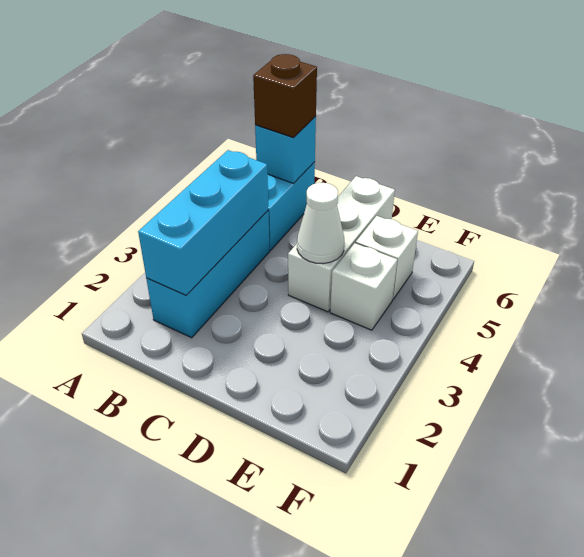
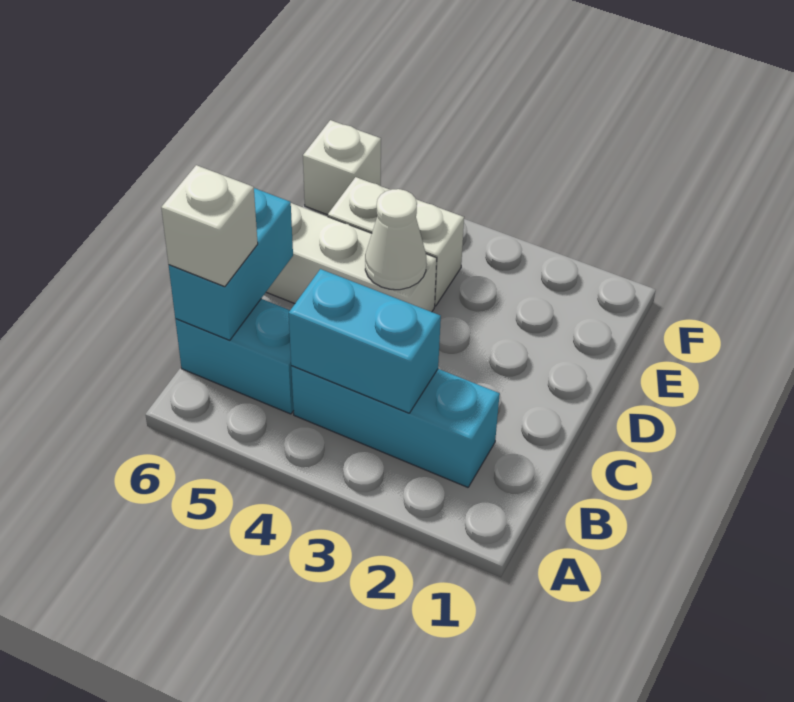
cyan 1x3 brick [138,150,268,295] -> cyan 1x2 brick [289,269,441,413]
cyan 1x1 brick [255,116,316,183] -> cyan 1x2 brick [169,188,293,340]
brown 1x1 brick [253,54,317,138] -> white 1x1 brick [161,165,258,287]
none -> white 1x1 brick [303,120,381,215]

